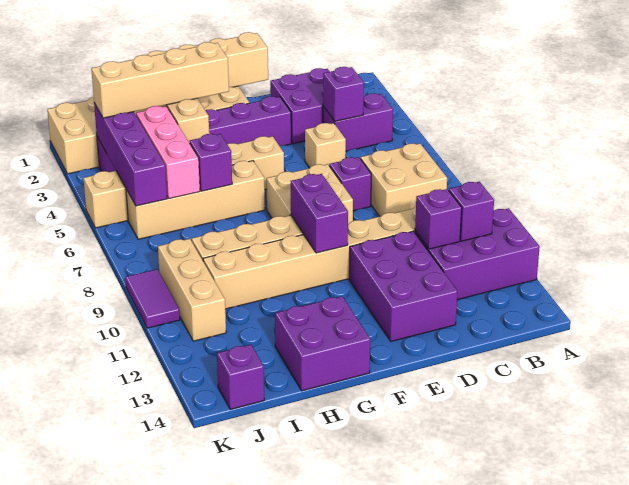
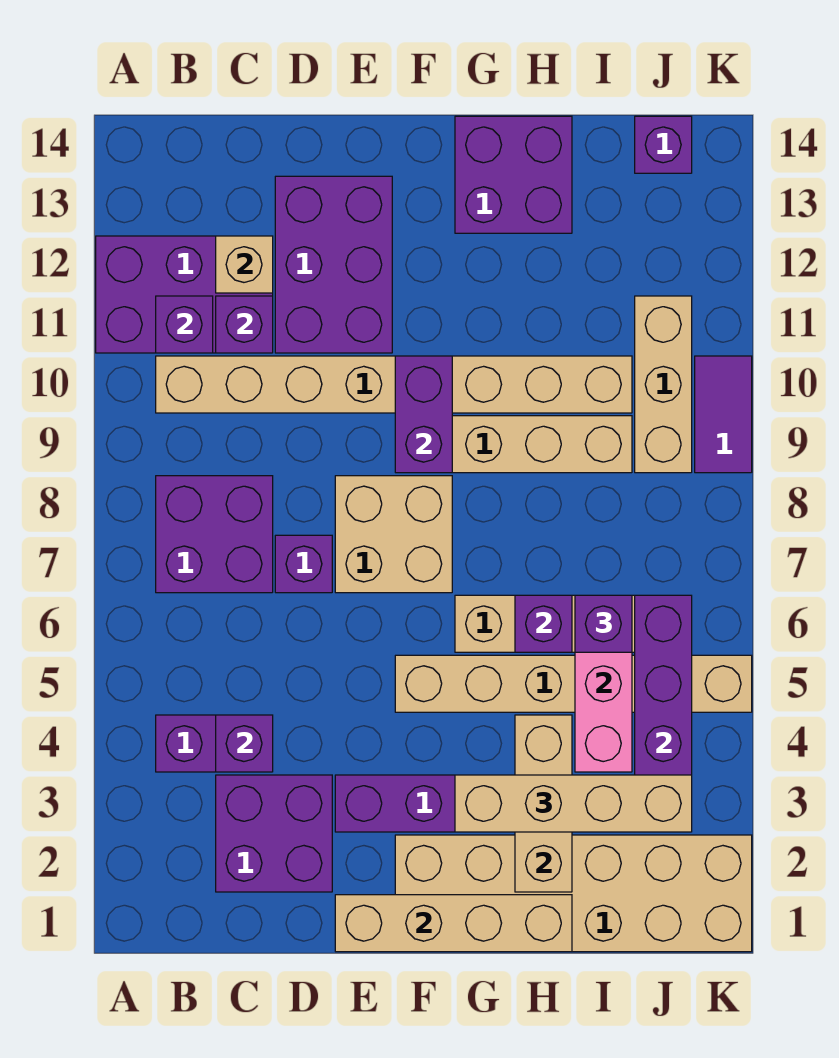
tan 2x2 brick [360,143,447,216] -> purple 2x2 brick [156,476,273,593]
tan 1x1 brick [305,123,346,168] -> tan 1x1 brick moved to [216,236,273,293]
none -> purple 1x1 brick [575,595,632,652]

